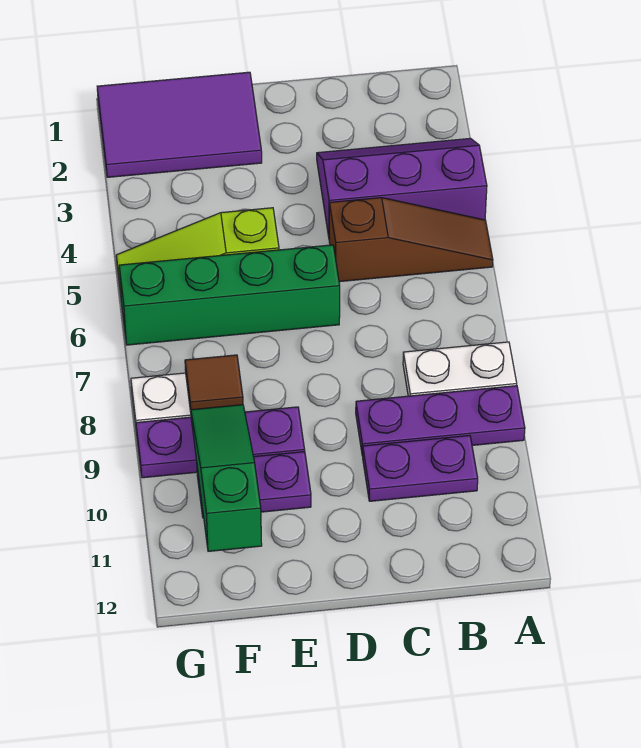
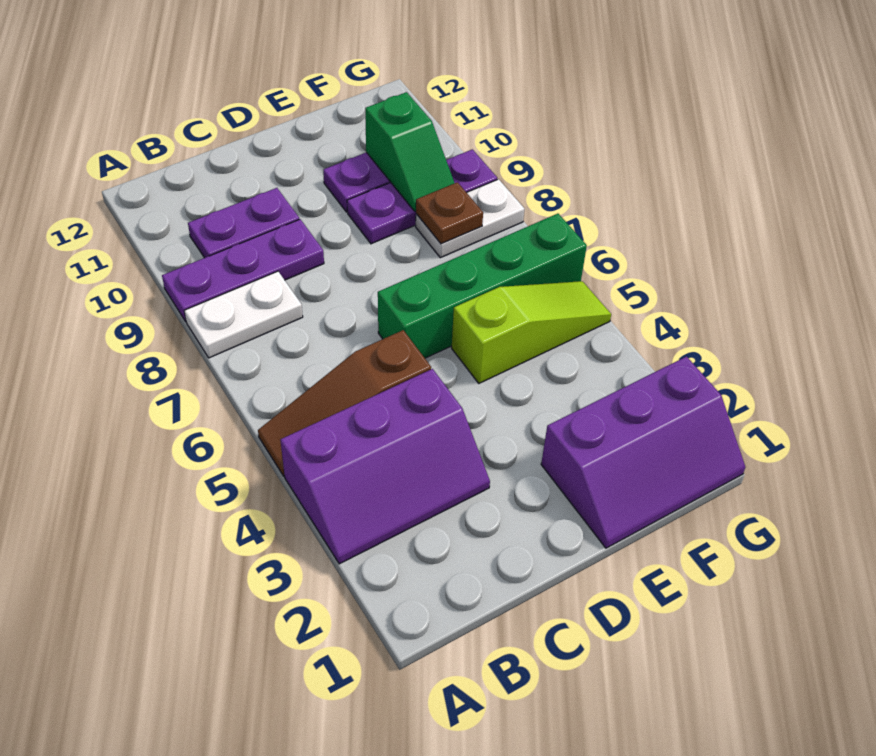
purple 2x3 tile [97,72,262,177] -> purple 2x3 slope [541,357,745,548]
brown 1x1 tile [185,355,243,412] -> brown 1x1 plate [416,182,483,244]
green 1x3 slope [191,405,262,551] -> green 1x2 slope [365,92,454,211]

